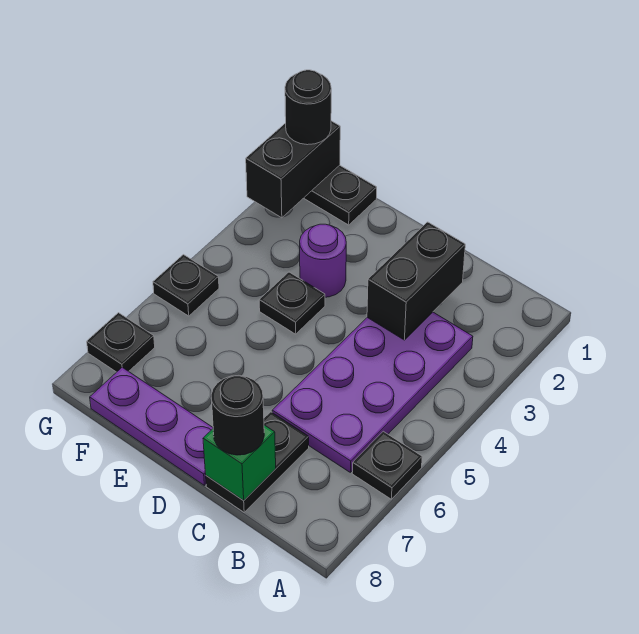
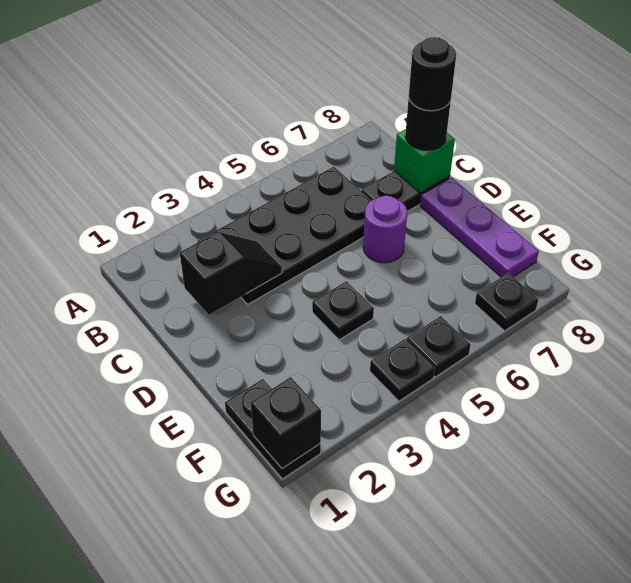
black 1x1 plate [352,431,422,499] -> black 1x1 plate moved to [370,339,435,401]
purple 2x4 plate [272,312,473,473] -> black 2x4 plate [197,167,371,304]
black 1x2 brick [367,222,465,340] -> black 1x2 slope [180,232,282,315]
purple 1x1 round brick [300,224,346,297] -> purple 1x1 round brick moved to [363,196,407,263]
black 1x2 brick [246,121,340,218] -> black 1x1 brick [251,377,321,469]
black 1x1 round brick [285,70,331,145] -> black 1x1 round brick moved to [409,37,456,111]

